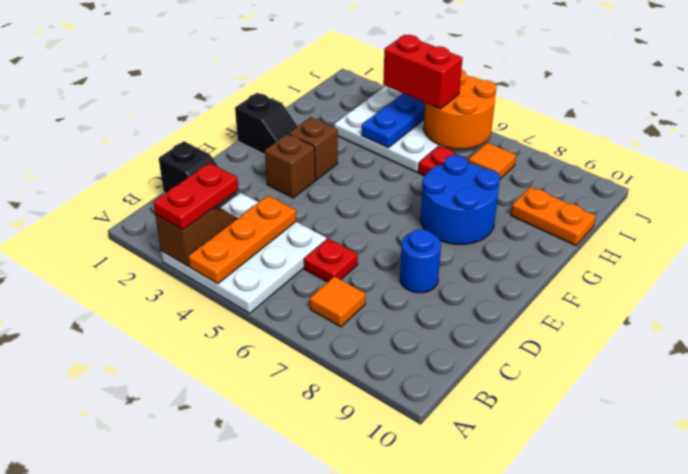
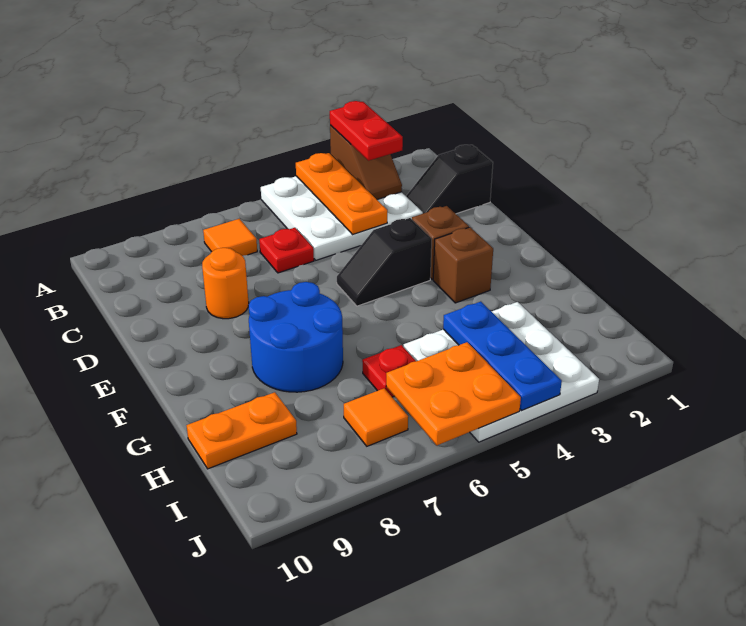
blue 1x1 round brick [400,229,441,293] -> orange 1x1 round brick [202,248,249,319]
black 1x2 slope [235,93,298,155] -> black 1x2 slope moved to [337,218,432,306]
red 1x2 brick [383,35,462,109] -> none
orange 2x2 round brick [424,70,496,149] -> orange 2x2 plate [386,342,521,445]

